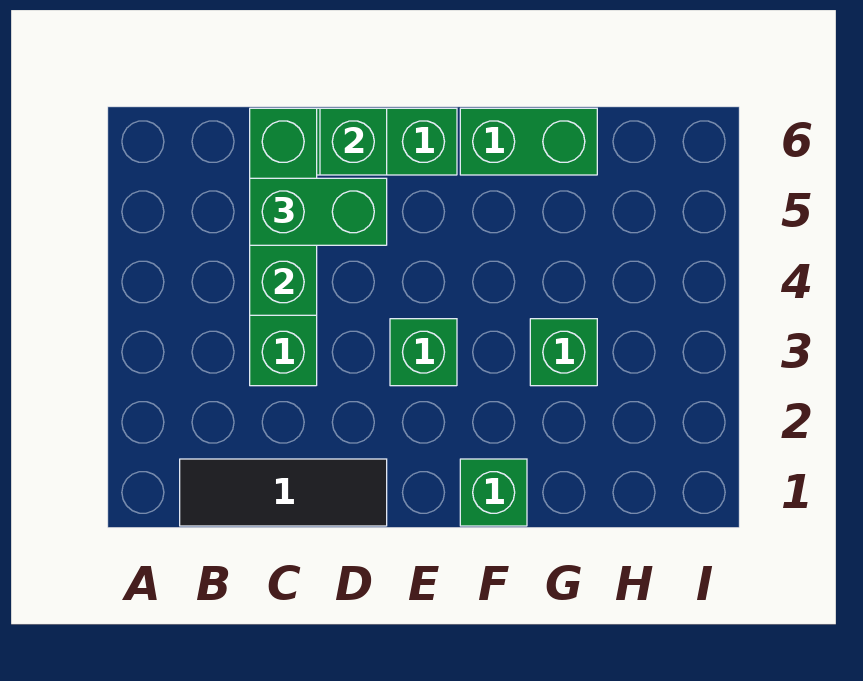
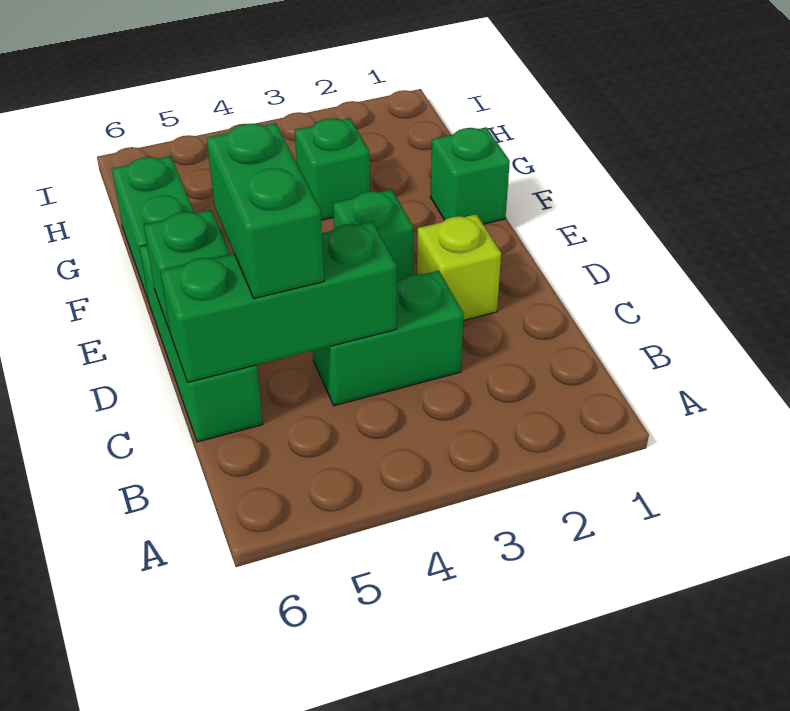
black 1x3 tile [180,459,387,526] -> none
none -> lime 1x1 brick [417,214,501,321]

